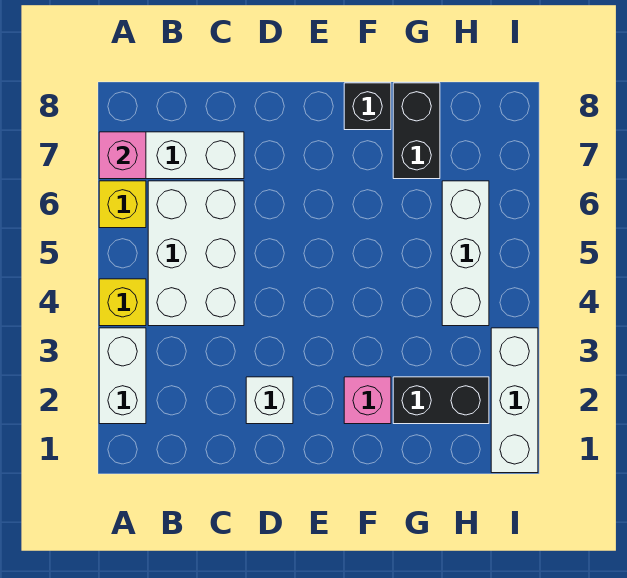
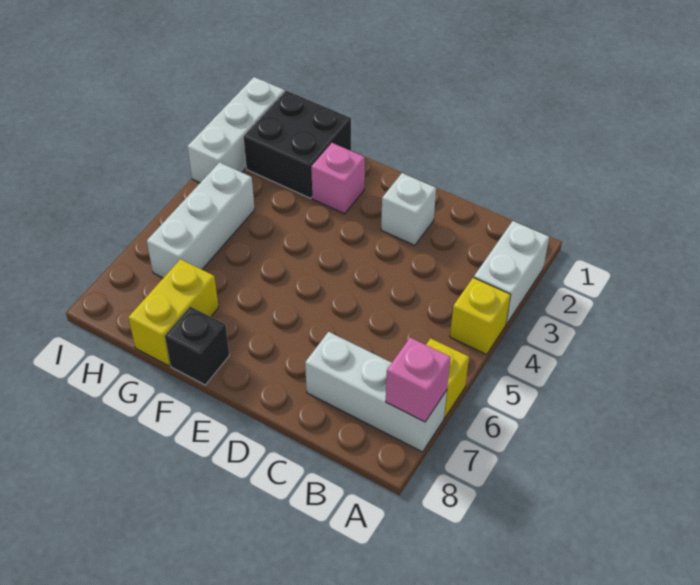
white 2x3 brick [148,181,244,326] -> none
black 1x2 brick [393,377,489,424] -> black 2x2 brick [244,91,351,198]
black 1x2 brick [393,83,440,179] -> yellow 1x2 brick [128,259,219,366]

